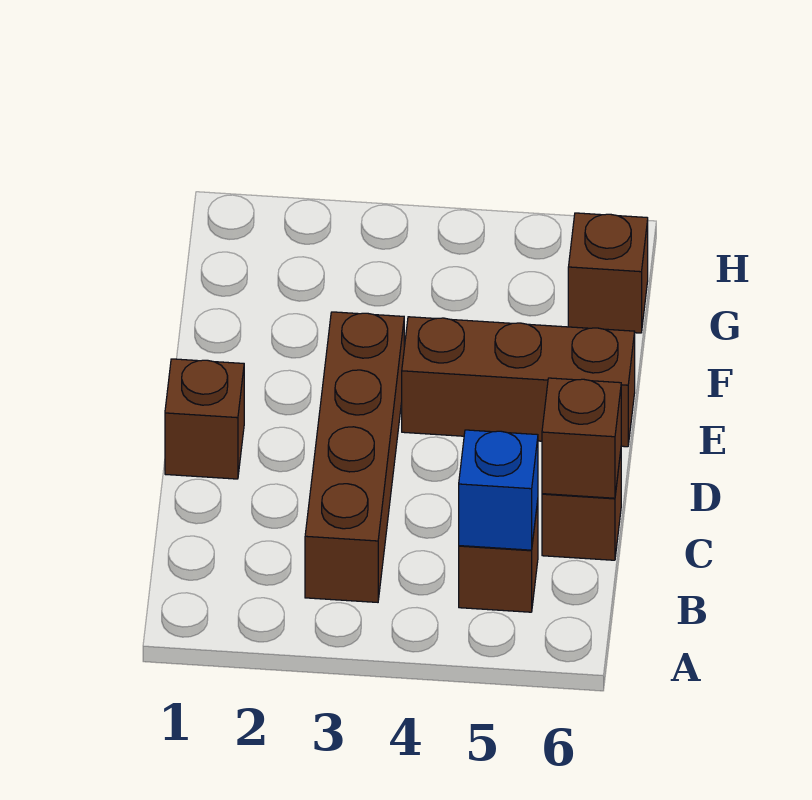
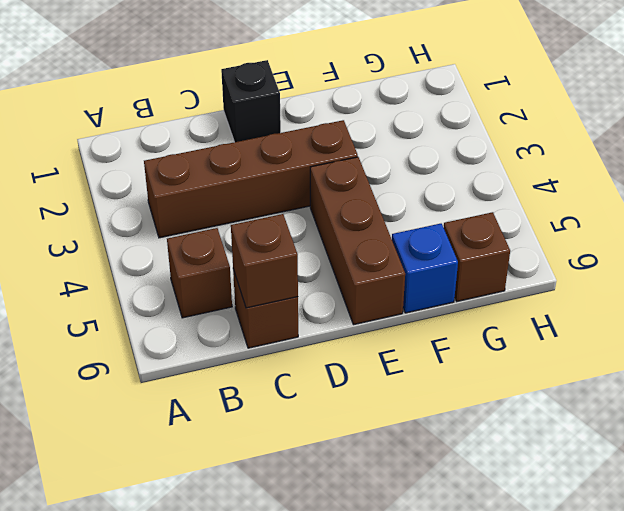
blue 1x1 brick [459,430,538,550] -> blue 1x1 brick moved to [392,224,458,313]
brown 1x1 brick [165,359,244,479] -> black 1x1 brick [221,60,281,142]

